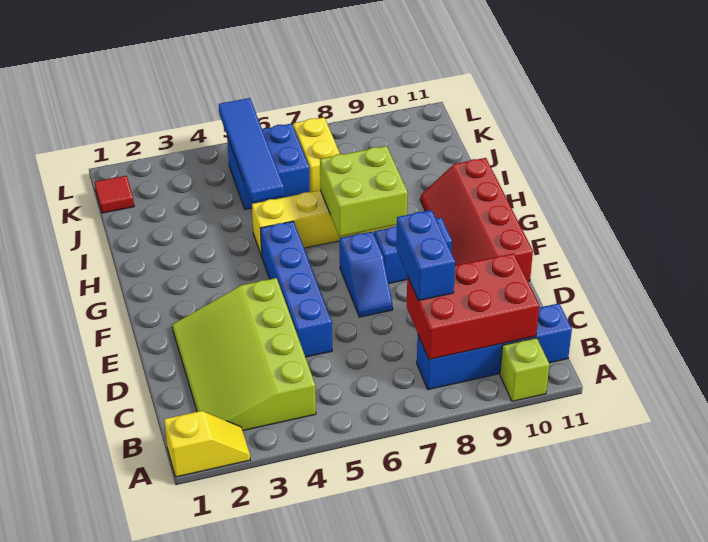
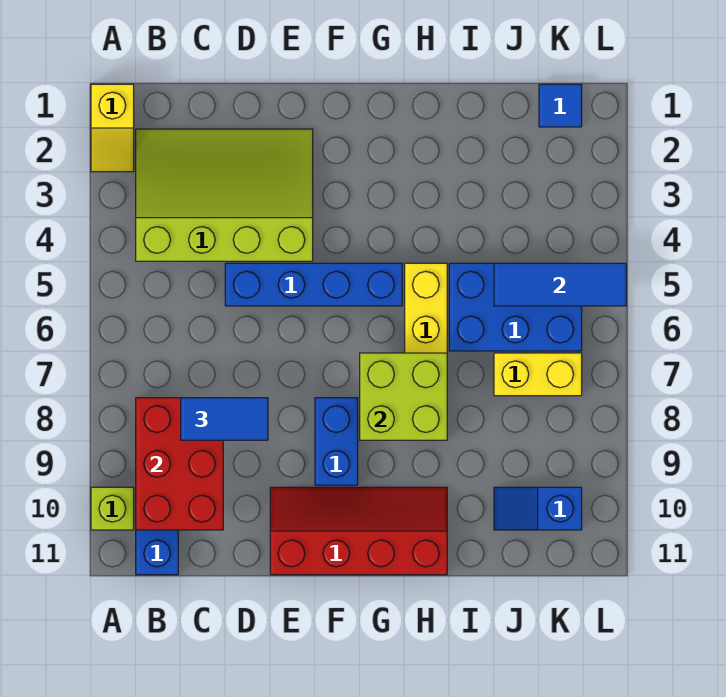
blue 1x2 brick [396,210,455,301] -> blue 1x2 tile [181,398,268,440]
blue 1x2 slope [340,232,393,317] -> blue 1x2 slope moved to [494,487,582,530]
blue 1x4 tile [219,98,284,202] -> blue 1x3 tile [494,263,626,306]
blue 2x2 brick [227,124,310,209] -> blue 2x3 brick [449,263,582,351]
red 1x1 tile [95,176,134,213] -> blue 1x1 tile [539,84,582,127]

